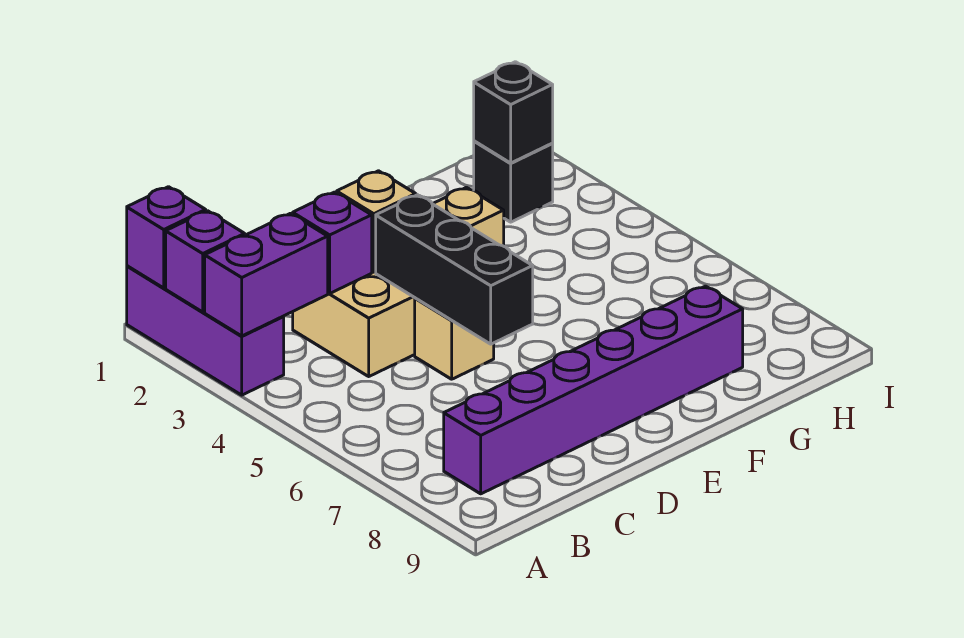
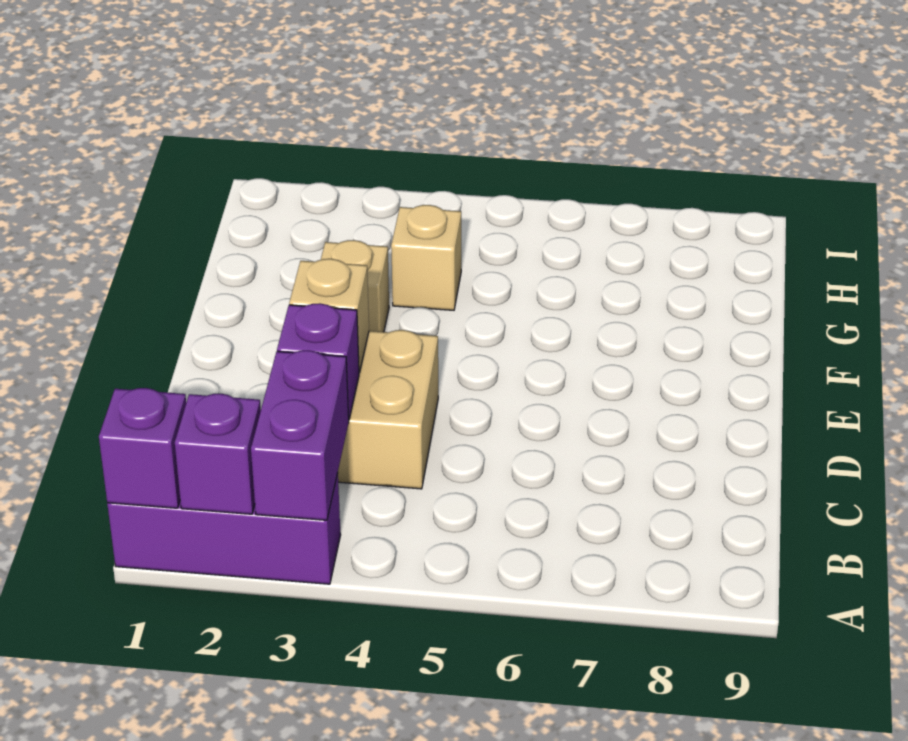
purple 1x6 brick [444,286,743,494] -> none
black 1x3 brick [376,195,533,344] -> none
tan 1x1 brick [415,298,494,379] -> tan 1x1 brick moved to [391,205,461,310]
black 1x1 brick [474,141,553,222] -> none
black 1x1 brick [474,62,553,163] -> none

